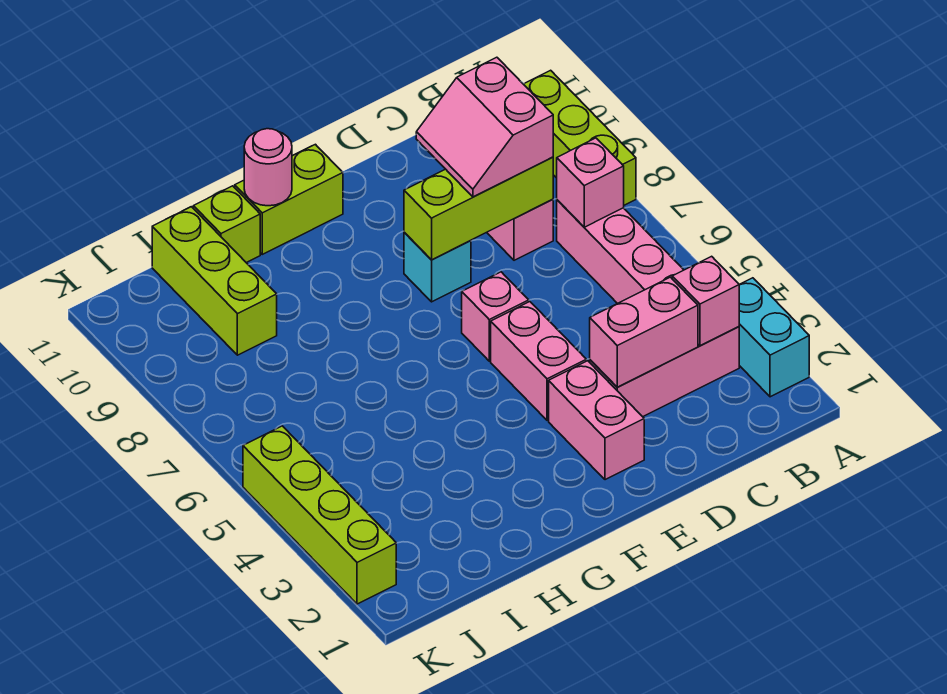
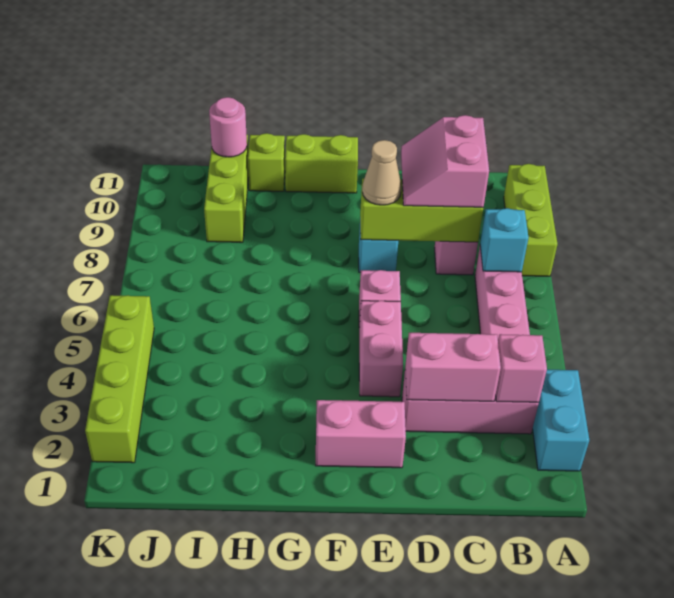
pink 1x1 brick [557,138,624,227] -> cyan 1x1 brick [480,208,528,272]
pink 1x2 brick [549,361,644,480] -> pink 1x2 brick turned to [315,400,406,468]
none -> tan 1x1 cone [362,140,401,205]
pink 1x1 round brick [244,129,292,206] -> pink 1x1 round brick moved to [209,97,247,157]

